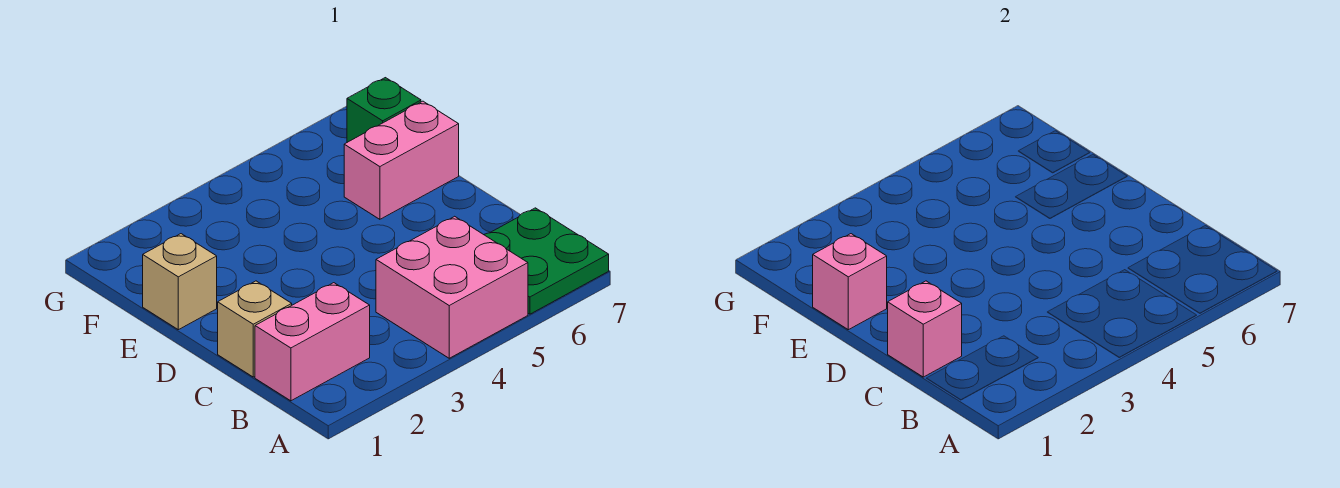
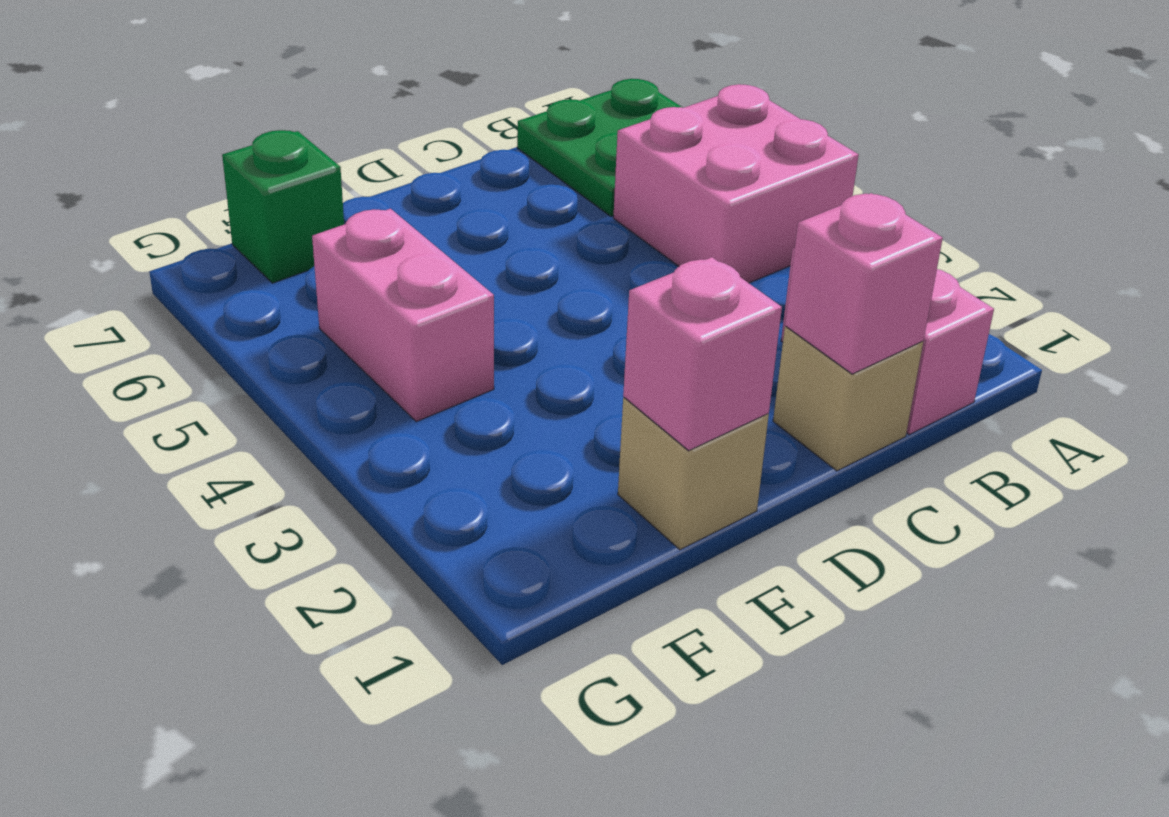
pink 1x2 brick [344,101,459,219] -> pink 1x2 brick moved to [312,209,494,422]

